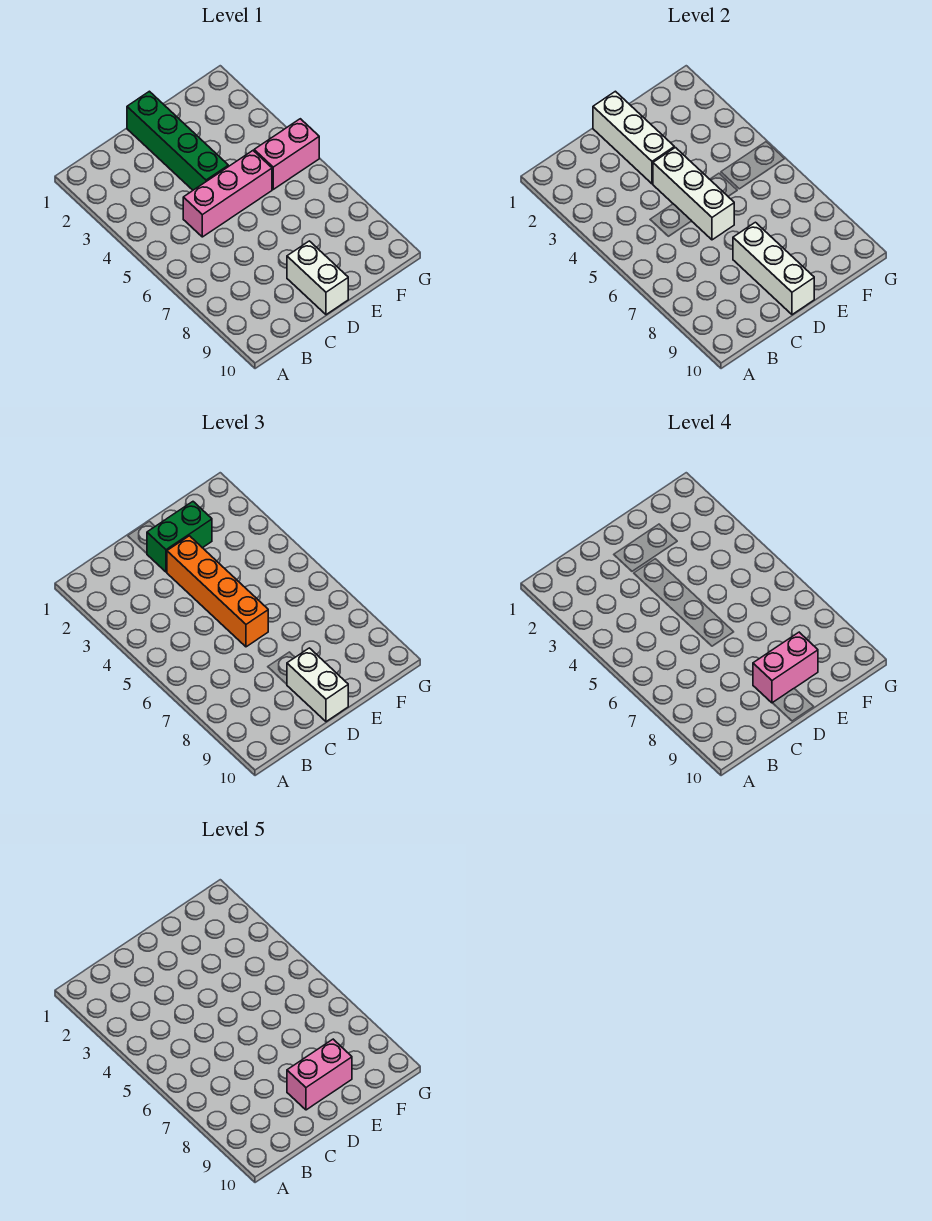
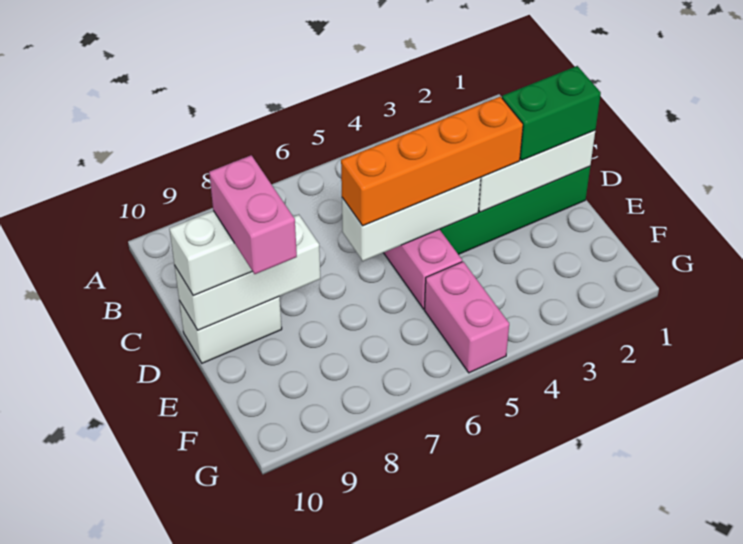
green 1x2 brick [147,502,212,572] -> green 1x2 brick turned to [502,66,601,160]
pink 1x2 brick [287,1039,352,1110] -> none

